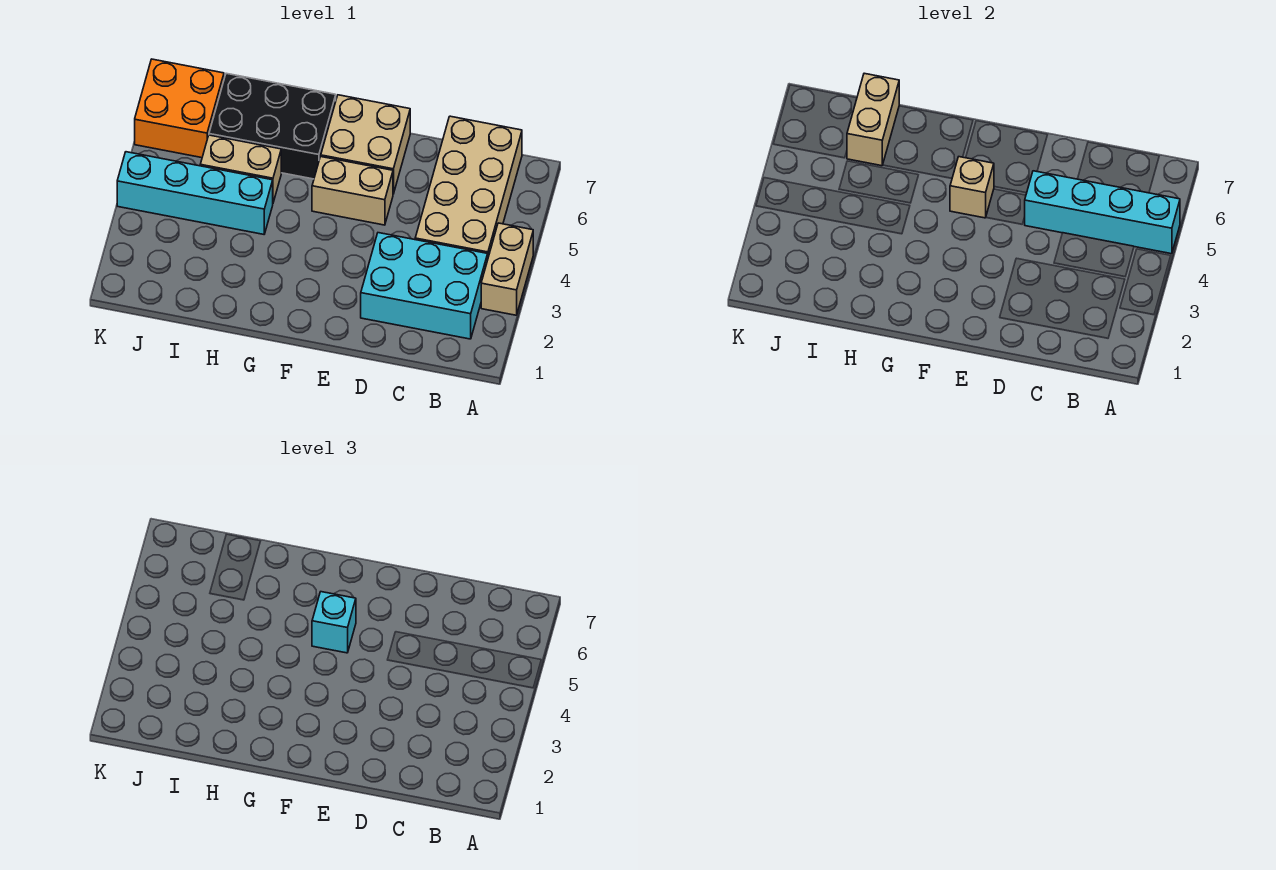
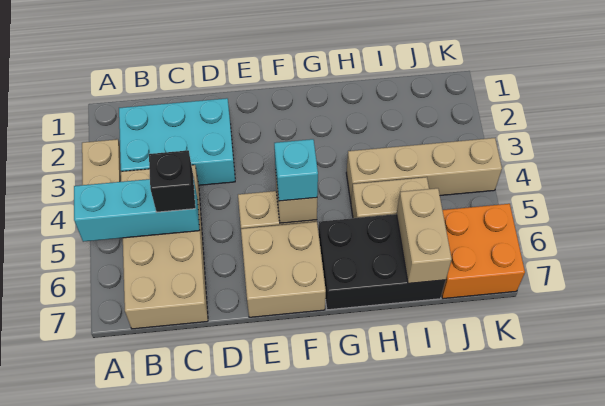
cyan 1x4 brick [1024,171,1180,254] -> cyan 1x3 brick [74,177,200,242]
none -> black 1x1 brick [149,150,195,212]
cyan 1x4 brick [117,152,273,234] -> tan 1x4 brick [346,138,502,202]

